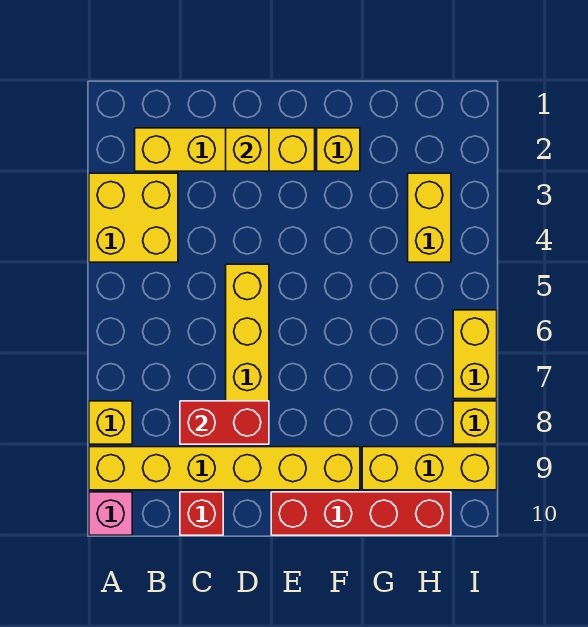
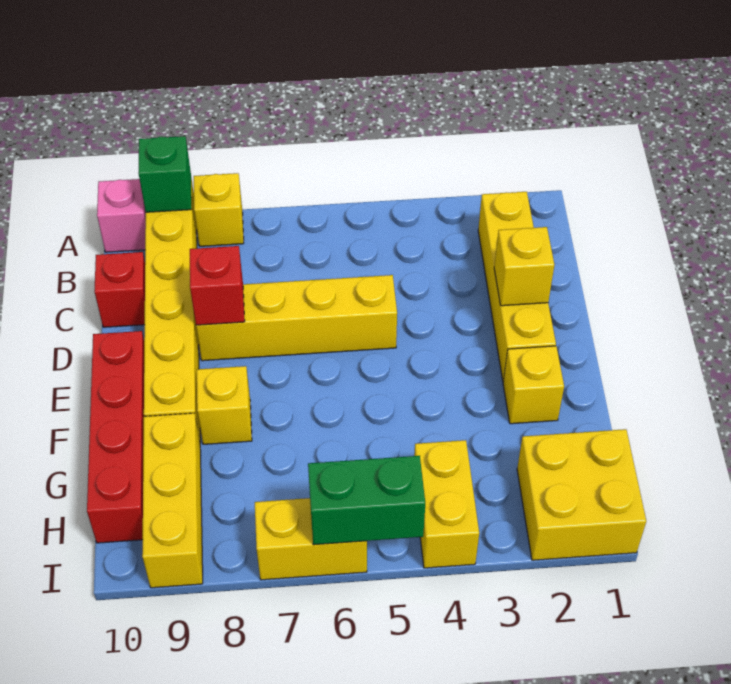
yellow 2x2 brick [89,173,178,262] -> yellow 2x2 brick moved to [517,429,646,560]
none -> green 1x1 brick [138,136,192,212]
red 1x2 brick [180,401,269,444] -> red 1x1 brick [190,246,245,325]
yellow 1x2 brick [408,173,451,262] -> yellow 1x2 brick turned to [414,440,479,568]
none -> green 1x2 brick [308,456,425,545]
yellow 1x1 brick [453,401,497,444] -> yellow 1x1 brick moved to [197,366,252,444]

